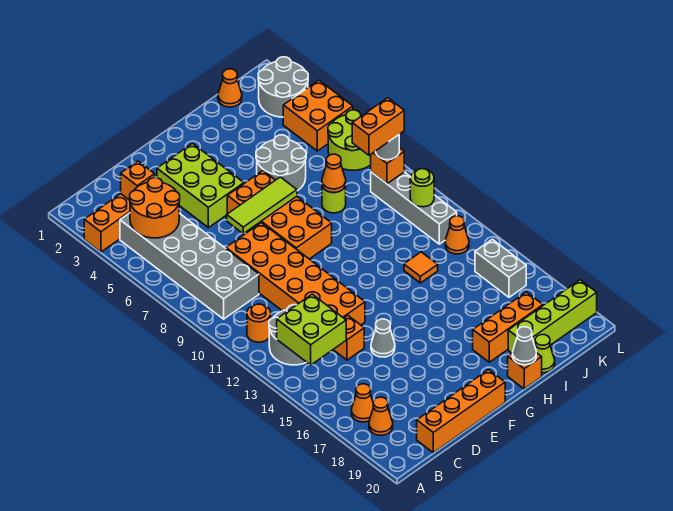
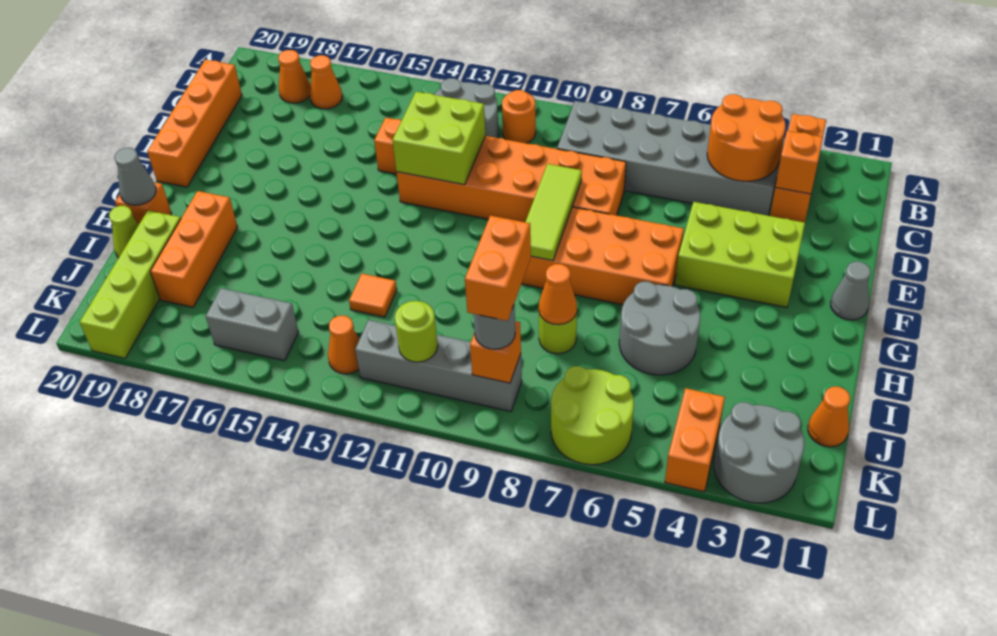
lime 2x2 brick [277,294,346,365] -> lime 2x2 brick moved to [392,92,485,185]
lime 1x3 tile [227,177,297,233] -> lime 1x3 tile moved to [526,164,582,261]
grey 1x1 cone [371,319,395,357] -> grey 1x1 cone moved to [831,262,871,320]
orange 2x2 brick [283,80,353,151] -> orange 1x2 brick [665,388,725,492]

